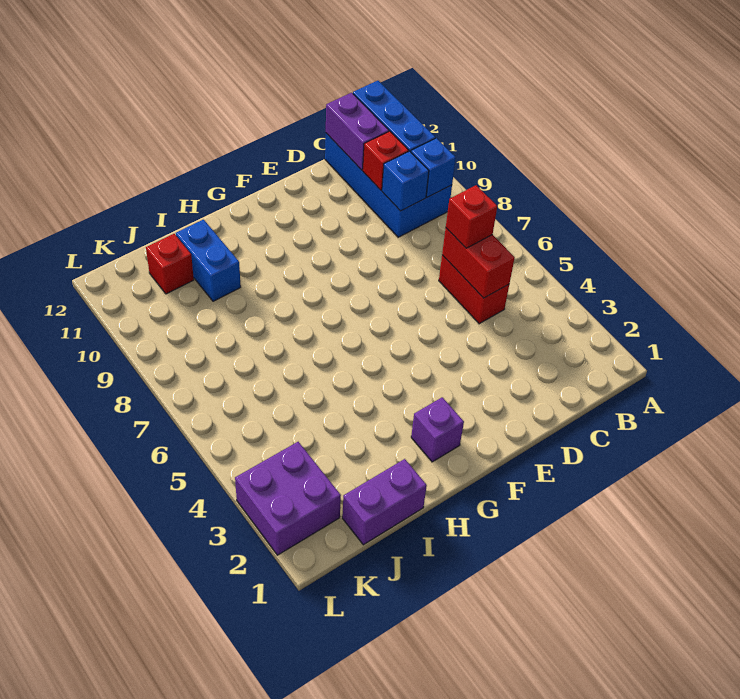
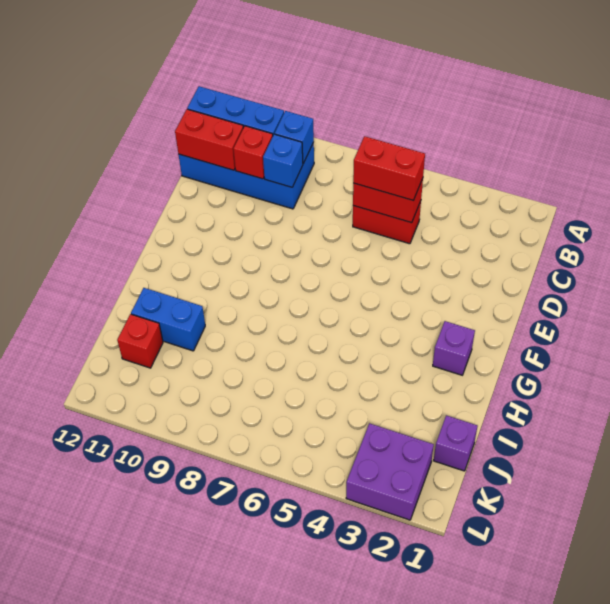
red 1x1 brick [446,185,497,248] -> red 1x2 brick [353,136,425,200]
purple 1x2 brick [326,93,389,170] -> red 1x2 brick [175,109,243,170]
purple 1x2 brick [342,459,427,545] -> purple 1x1 brick [434,415,477,471]

